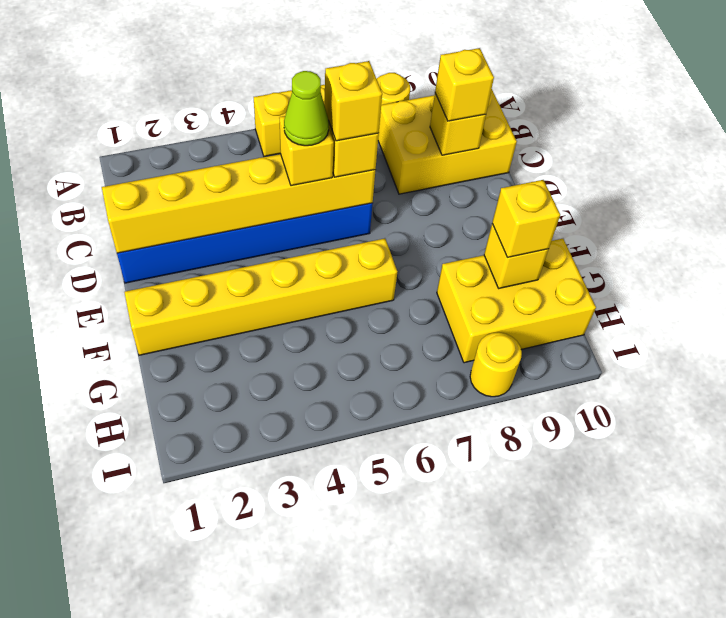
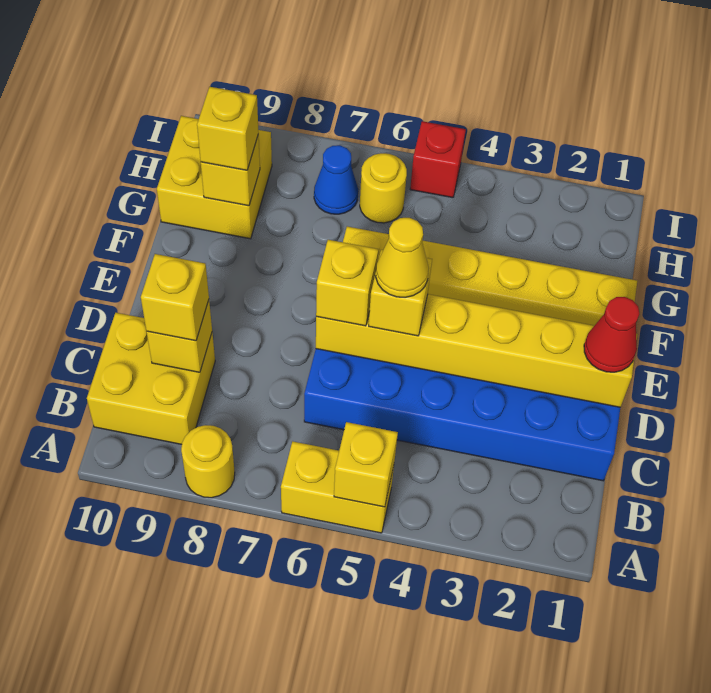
yellow 2x3 brick [378,89,517,194] -> yellow 2x2 brick [87,313,215,444]
none -> red 1x1 cone [584,297,640,372]
lime 1x1 cone [284,71,329,146] -> yellow 1x1 cone [376,218,429,297]
yellow 1x1 brick [324,61,382,141] -> yellow 1x1 brick moved to [334,422,398,507]
yellow 2x3 brick [437,239,596,363] -> yellow 2x2 brick [157,116,272,239]
none -> blue 1x1 cone [314,145,358,214]
none -> red 1x1 brick [410,121,466,198]
yellow 1x1 round brick [470,332,522,397] -> yellow 1x1 round brick moved to [360,153,407,223]

